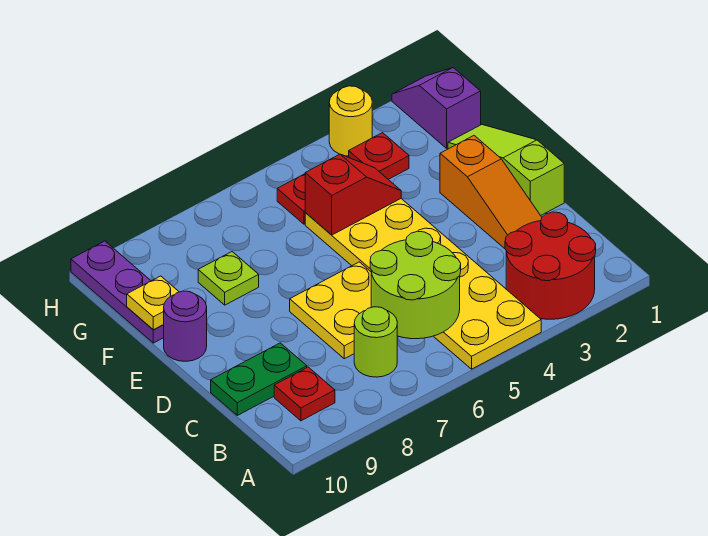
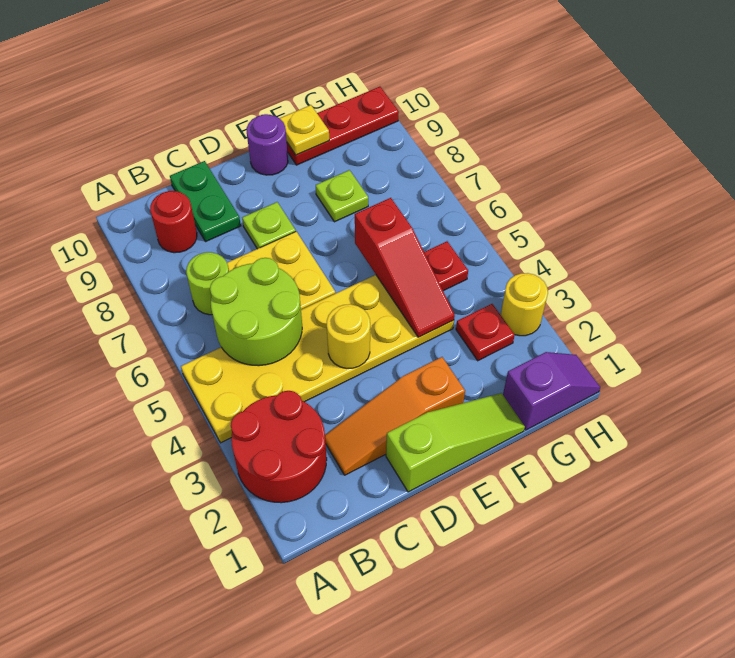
red 1x1 plate [274,367,335,421] -> red 1x1 round brick [150,191,197,253]
none -> yellow 1x1 round brick [327,304,370,368]
none -> lime 1x1 plate [242,202,296,249]
red 1x2 slope [305,154,401,235] -> red 1x3 slope [355,198,455,337]
purple 1x3 plate [71,241,164,343] -> red 1x3 plate [287,87,399,165]

